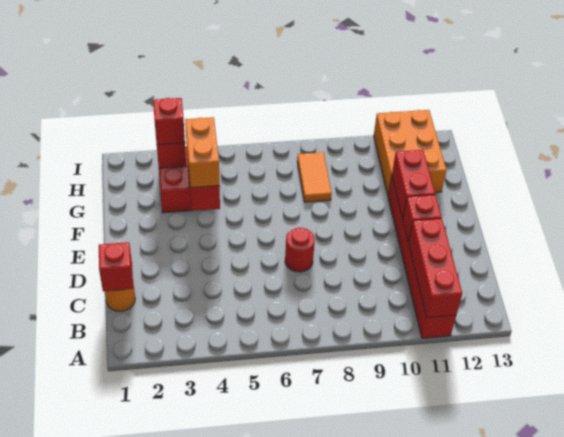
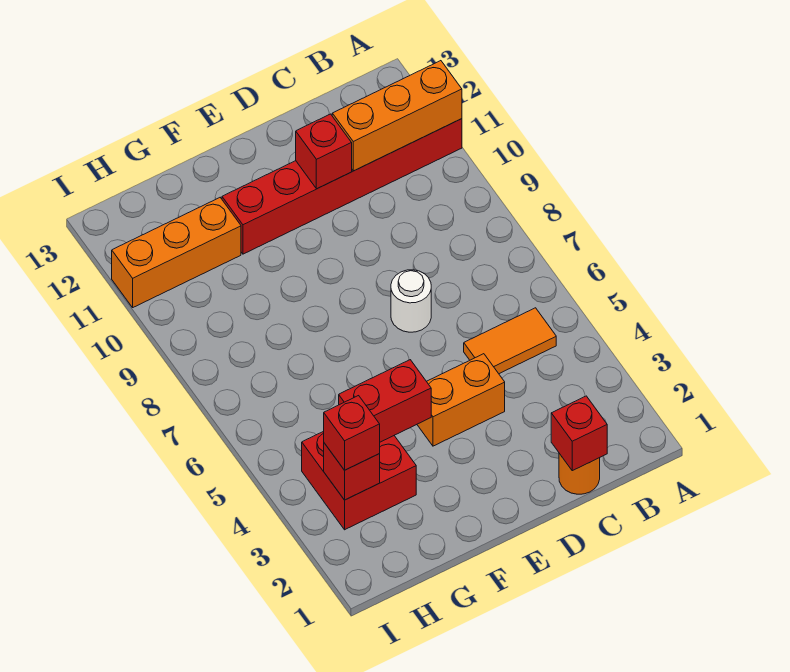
red 1x3 brick [409,218,462,318] -> orange 1x3 brick [332,61,462,171]
red 1x1 round brick [285,228,315,272] -> white 1x1 round brick [391,270,431,332]
red 1x2 brick [392,150,435,218] -> none
orange 1x2 brick [185,117,220,188] -> orange 1x2 brick moved to [417,354,505,446]
orange 1x2 tile [297,152,332,202] -> orange 1x2 tile moved to [464,308,556,374]
orange 2x3 brick [374,110,447,195] -> orange 1x3 brick [112,198,241,307]

